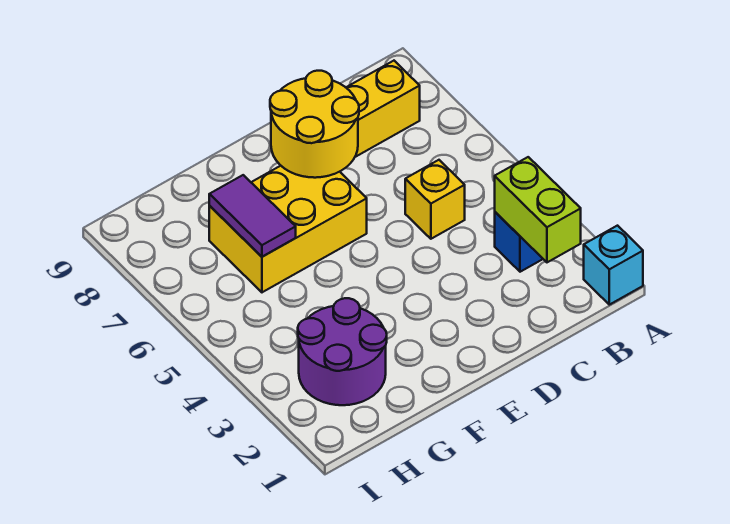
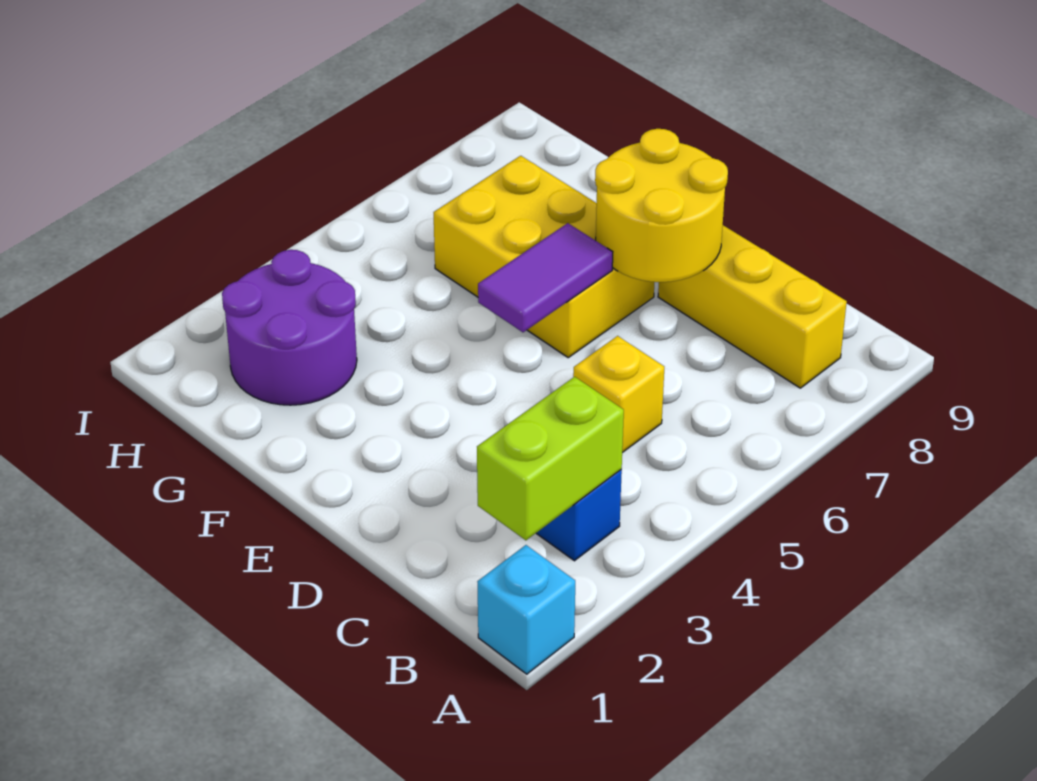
purple 1x2 tile [209,175,296,257] -> purple 1x2 tile moved to [478,223,613,332]

